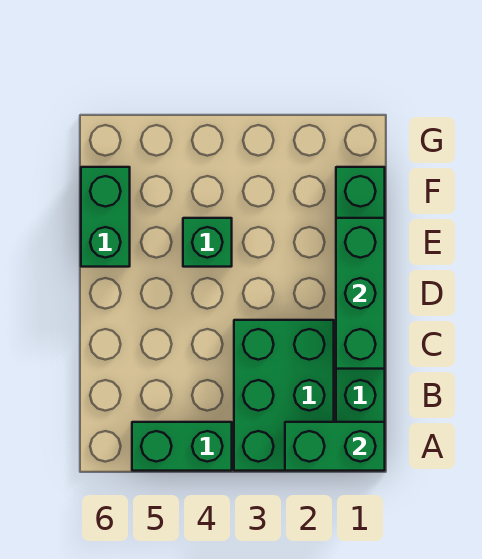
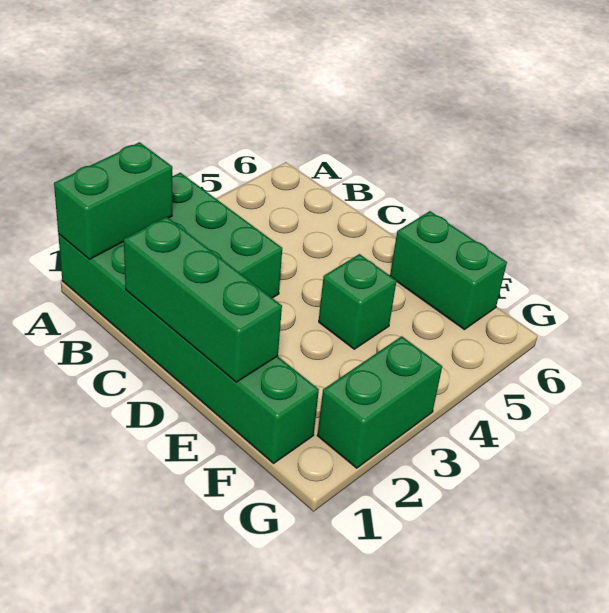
green 1x2 brick [132,422,232,471] -> green 1x2 brick moved to [317,336,442,468]

